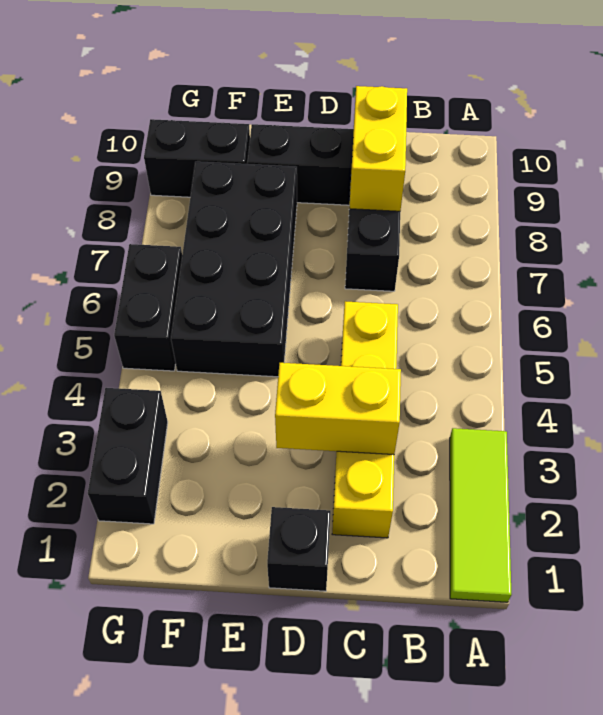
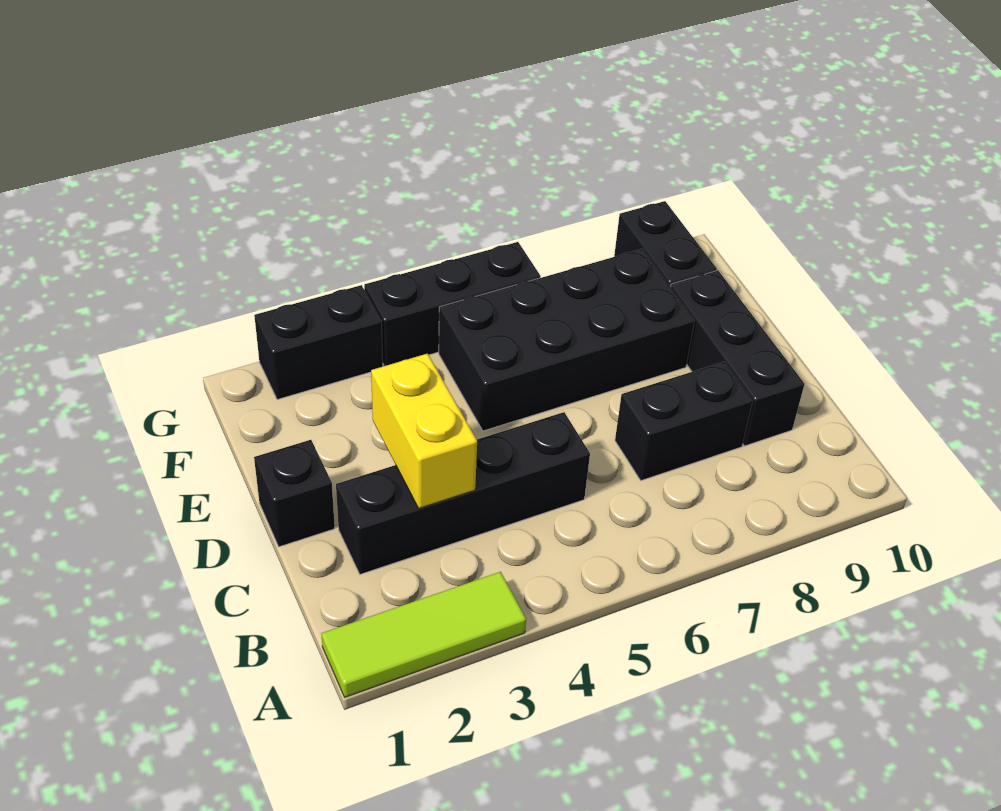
yellow 1x4 brick [332,301,398,538] -> black 1x4 brick [336,412,590,574]
yellow 1x2 brick [349,86,407,211] -> none
black 1x2 brick [114,244,182,371] -> black 1x3 brick [364,242,541,366]

